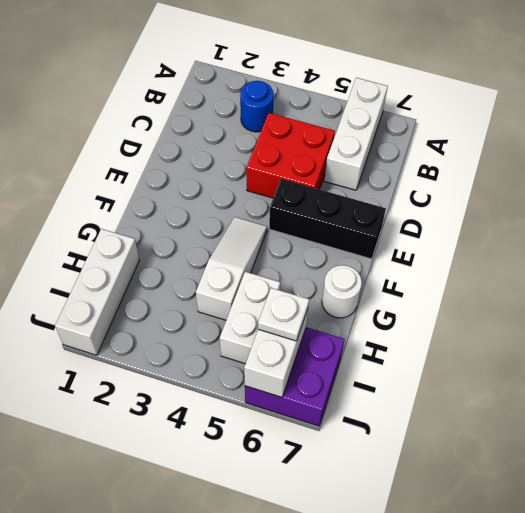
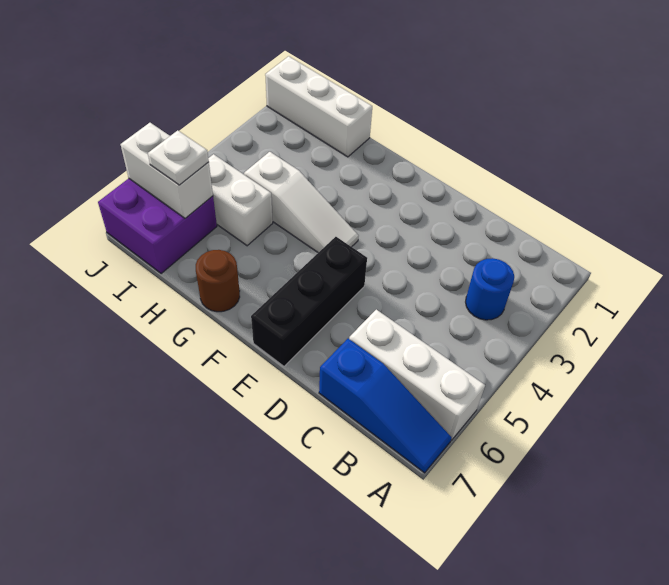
none -> blue 1x3 slope [319,339,452,473]
red 2x2 brick [246,113,335,198] -> none
white 1x1 round brick [322,265,362,318] -> brown 1x1 round brick [196,250,240,312]

